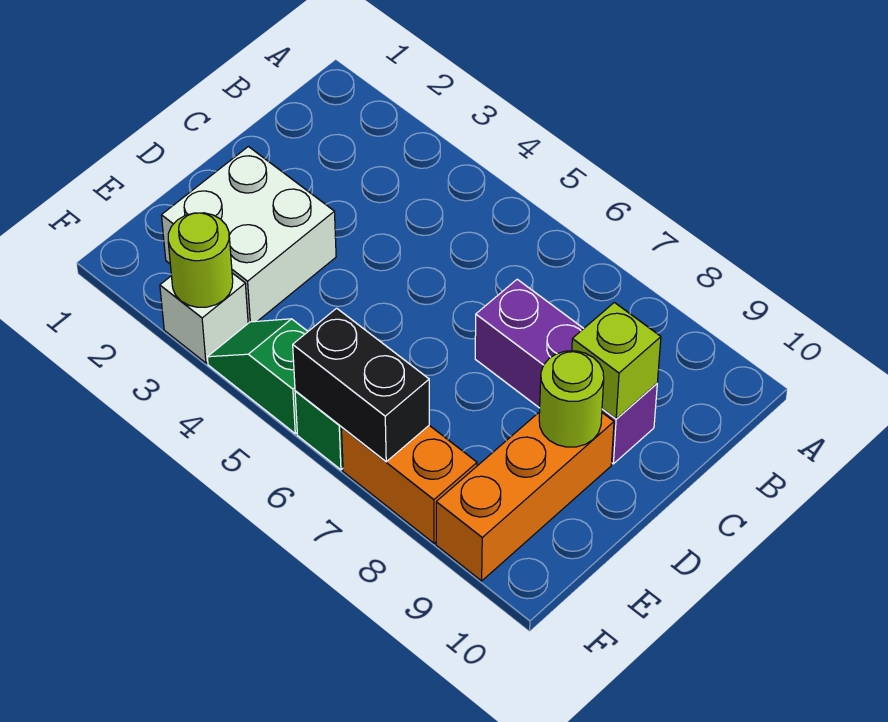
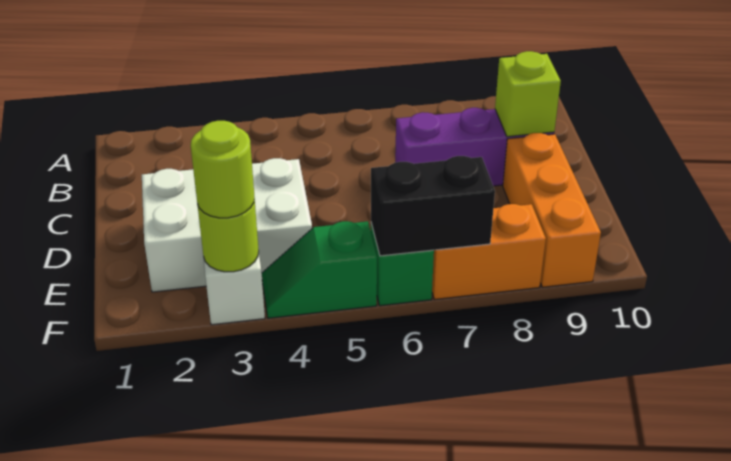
white 2x2 brick [161,146,336,323] -> white 2x3 brick [142,158,312,292]
lime 1x1 round brick [539,351,604,447] -> lime 1x1 round brick moved to [191,121,254,218]

